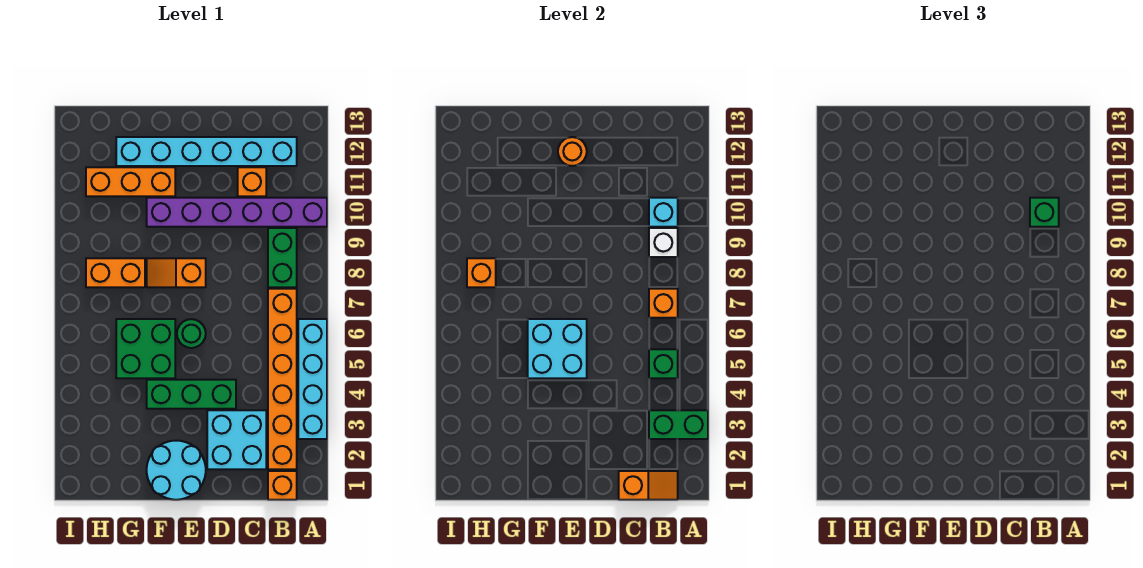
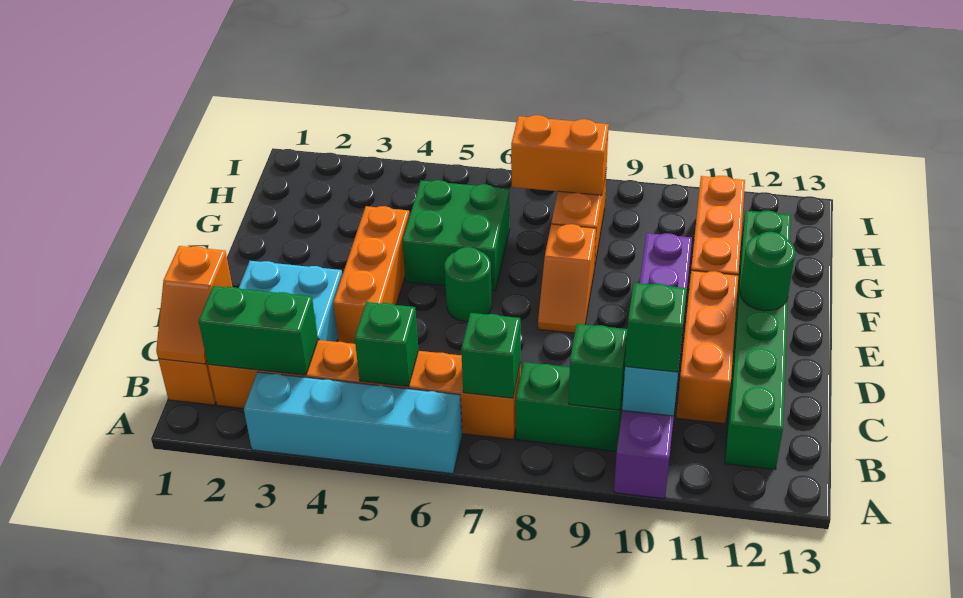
green 1x2 brick [649,410,708,439] -> green 1x2 brick turned to [198,286,318,375]
orange 1x1 brick [649,289,678,318] -> green 1x1 brick [461,313,521,398]
white 1x1 brick [649,228,678,257] -> green 1x1 brick [569,324,628,410]
cyan 1x6 brick [116,137,297,166] -> green 1x6 brick [725,211,791,469]
orange 1x1 brick [238,167,266,196] -> orange 1x3 brick [676,271,738,424]
green 1x3 brick [147,380,236,409] -> orange 1x3 brick [333,206,410,344]
cyan 2x2 round brick [147,441,206,500] -> none
cyan 2x2 brick [528,319,587,378] -> none
orange 1x2 slope [147,258,206,287] -> orange 1x2 slope turned to [538,224,596,333]
orange 1x1 round brick [558,137,587,166] -> green 1x1 round brick [740,232,795,311]
orange 1x1 brick [467,258,496,287] -> orange 1x2 brick [511,115,609,195]

